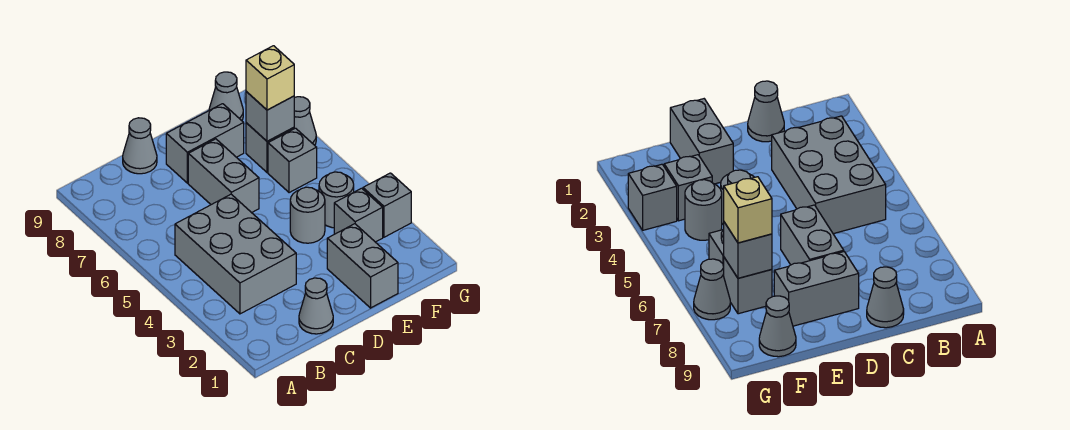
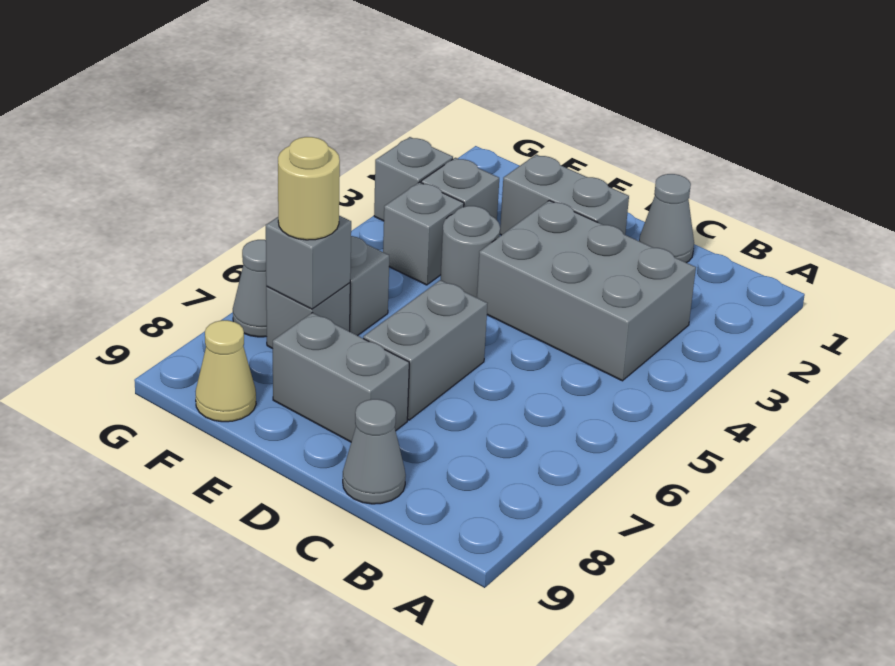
grey 2x3 brick [175,194,296,314] -> grey 2x3 brick turned to [477,200,696,381]
grey 1x2 brick [327,224,398,308] -> grey 1x2 brick turned to [500,155,629,235]
grey 1x1 round brick [319,172,354,228] -> grey 1x1 brick [383,182,464,285]
tan 1x1 brick [246,46,294,110] -> tan 1x1 round brick [278,137,340,240]
grey 1x1 cone [209,72,243,121] -> tan 1x1 cone [196,320,256,422]

